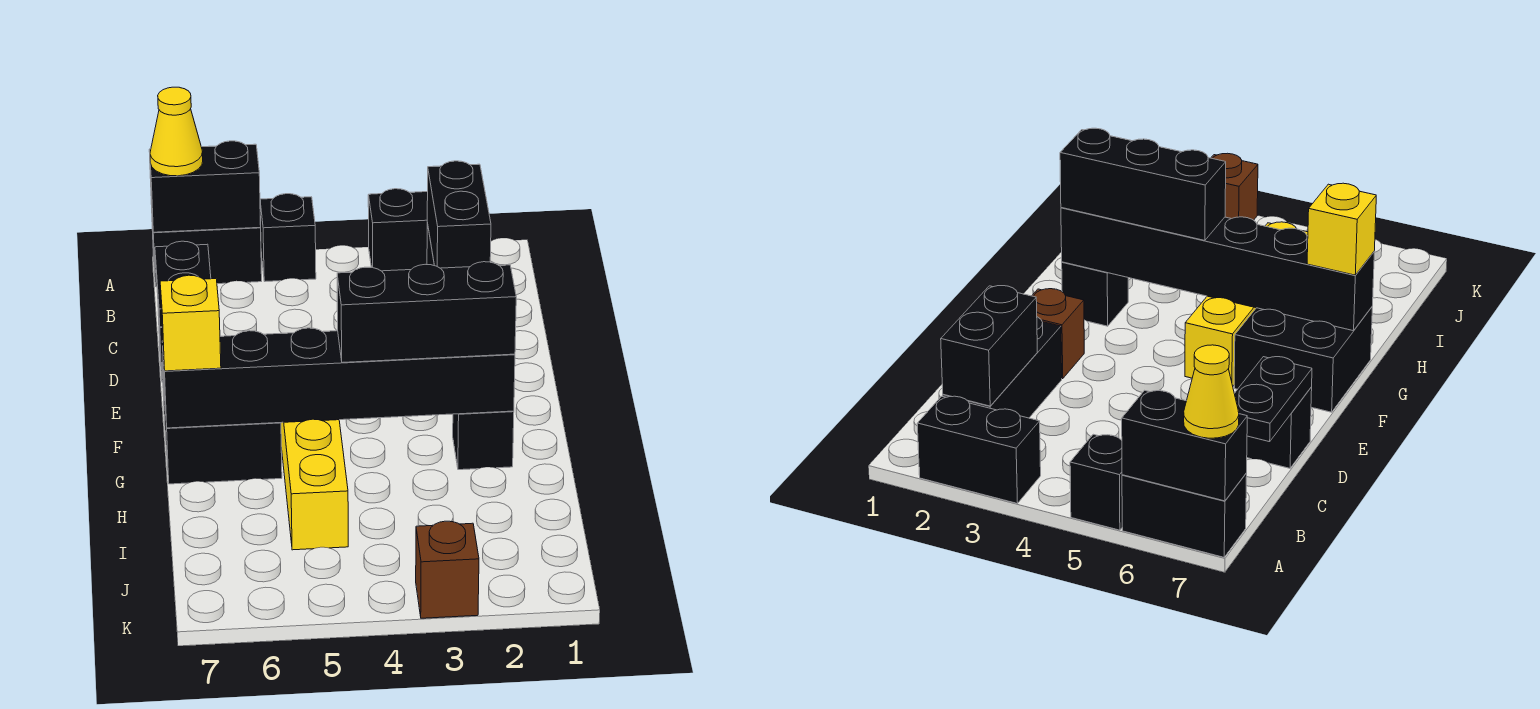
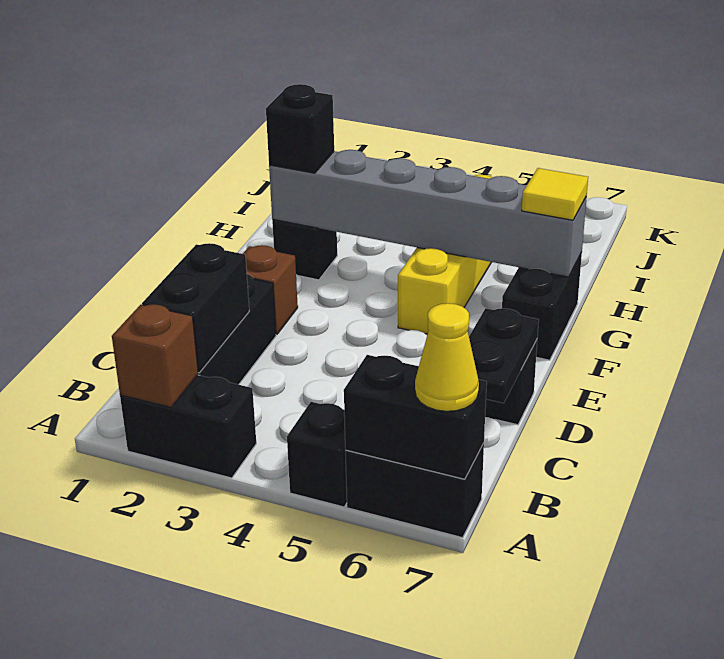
black 2x2 brick [162,362,282,484] -> black 1x2 brick [502,252,582,360]
black 1x6 brick [162,328,515,428] -> grey 1x6 brick [269,150,587,277]
black 1x3 brick [337,262,516,362] -> black 1x1 brick [266,84,334,173]
yellow 1x1 brick [160,275,221,371] -> yellow 1x1 tile [522,168,588,220]
brown 1x1 brick [416,521,479,618] -> brown 1x1 brick moved to [112,304,198,407]

